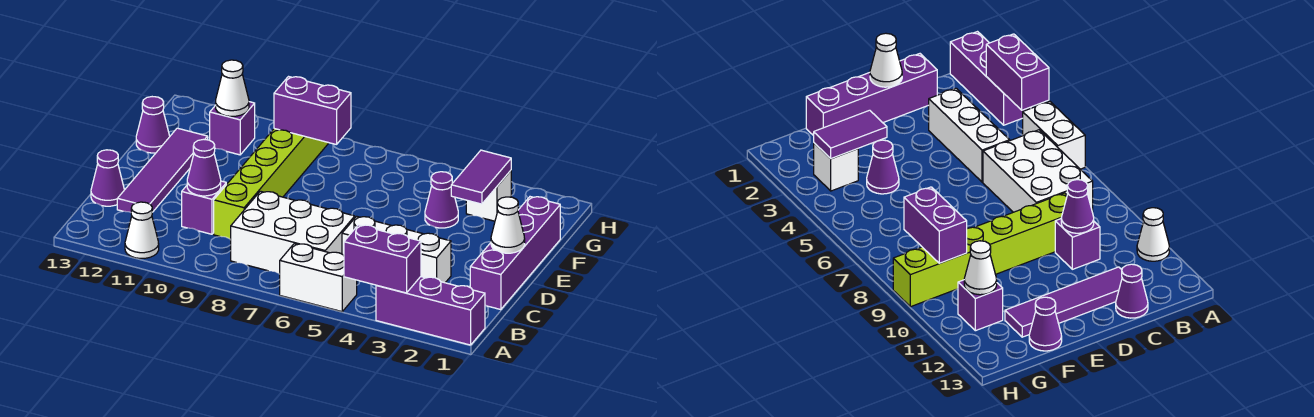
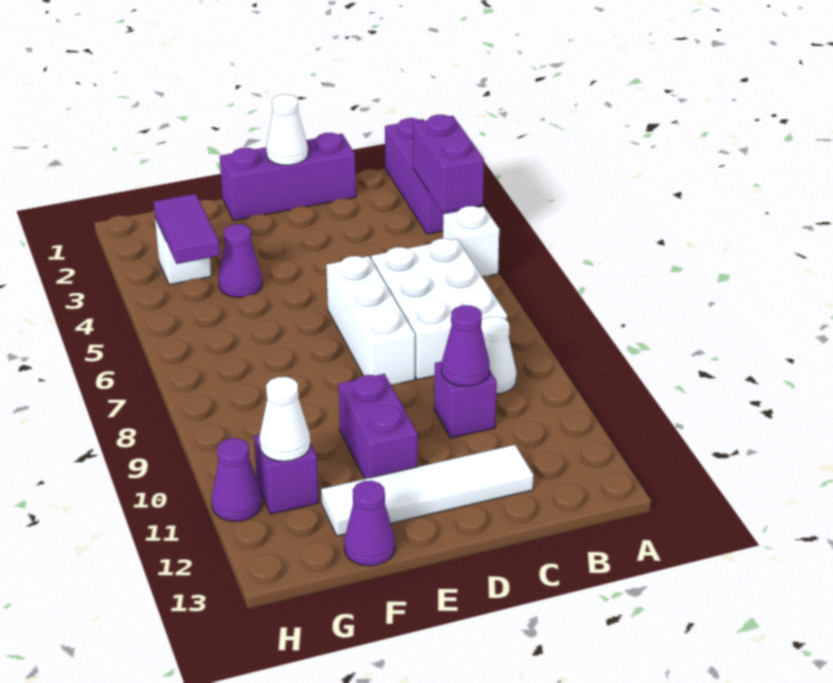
white 1x2 brick [280,244,357,312] -> white 1x1 brick [443,206,499,276]
white 1x1 cone [125,202,159,259] -> white 1x1 cone moved to [481,316,517,394]
purple 1x4 brick [470,197,560,310] -> purple 1x3 brick [220,133,356,220]
white 1x3 brick [342,216,451,283] -> white 1x3 brick moved to [326,256,415,385]
lime 1x6 brick [214,129,328,239] -> none
purple 1x4 tile [117,128,208,212] -> white 1x4 tile [321,445,533,536]
purple 1x1 cone [91,150,124,206] -> purple 1x1 cone moved to [212,438,262,521]
purple 1x2 tile [451,150,511,204] -> purple 1x2 tile turned to [154,194,220,264]
purple 1x2 brick [274,77,351,145] -> purple 1x2 brick moved to [339,374,417,479]

